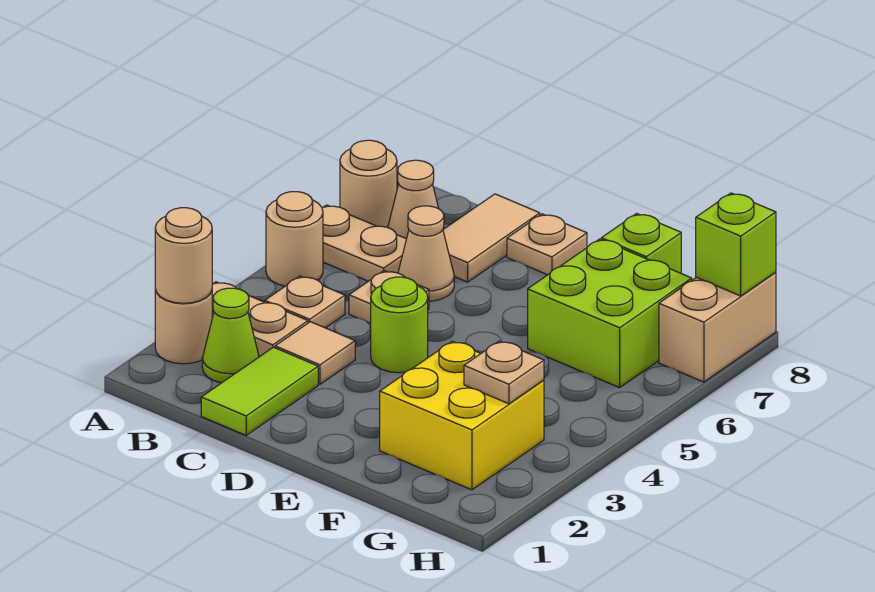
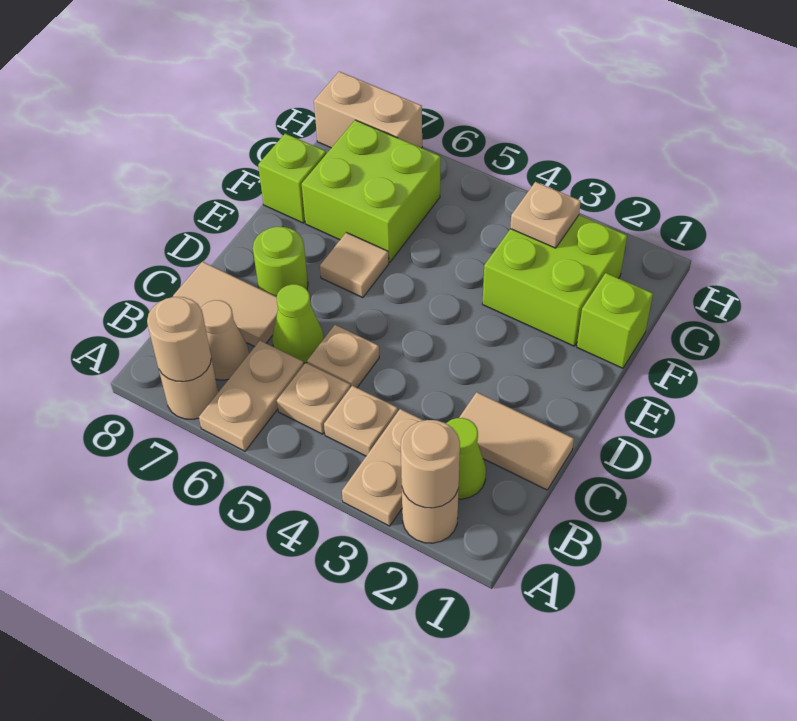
tan 1x1 round brick [266,192,323,286] -> tan 1x1 round brick moved to [147,297,211,382]
lime 1x2 tile [201,347,318,435] -> tan 1x2 tile [459,392,574,490]
tan 1x1 tile [275,322,355,384] -> tan 1x1 tile moved to [320,233,389,298]
tan 1x1 cone [398,206,454,301] -> lime 1x1 cone [272,284,324,363]
lime 1x1 round brick [371,277,428,373] -> lime 1x1 round brick moved to [253,227,308,297]
tan 1x1 plate [507,214,587,275] -> tan 1x1 plate moved to [277,363,350,434]
yellow 2x2 brick [380,341,544,490] -> lime 2x2 brick [482,215,627,346]
lime 1x1 brick [696,193,776,296] -> lime 1x1 brick moved to [577,273,653,368]

